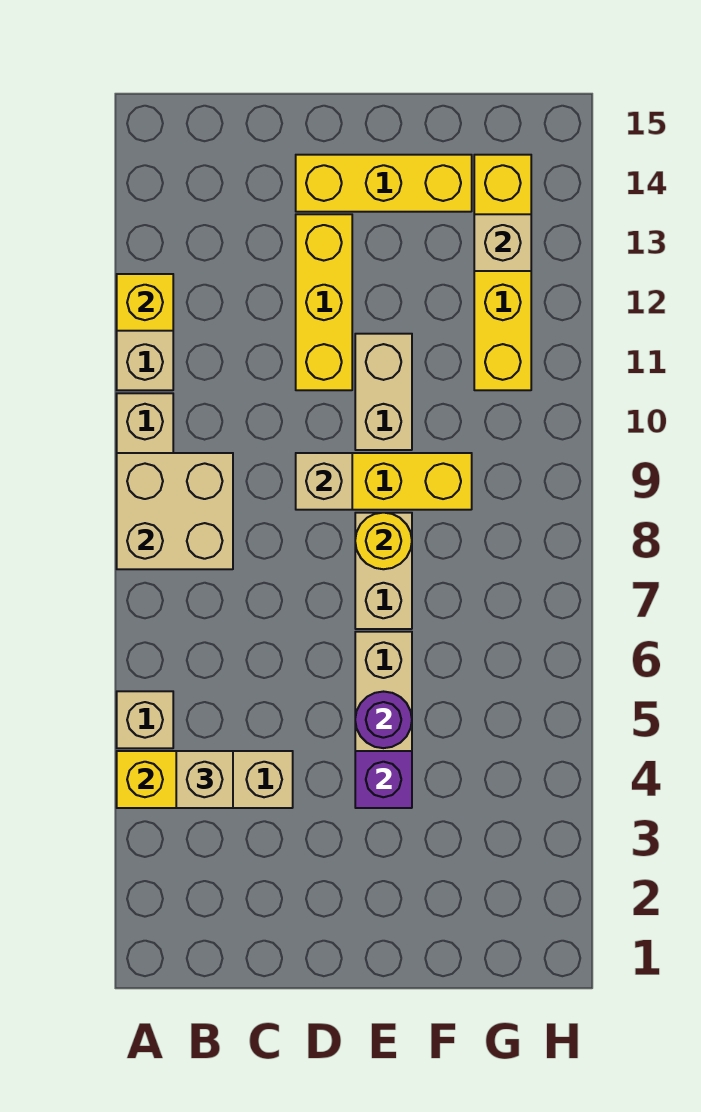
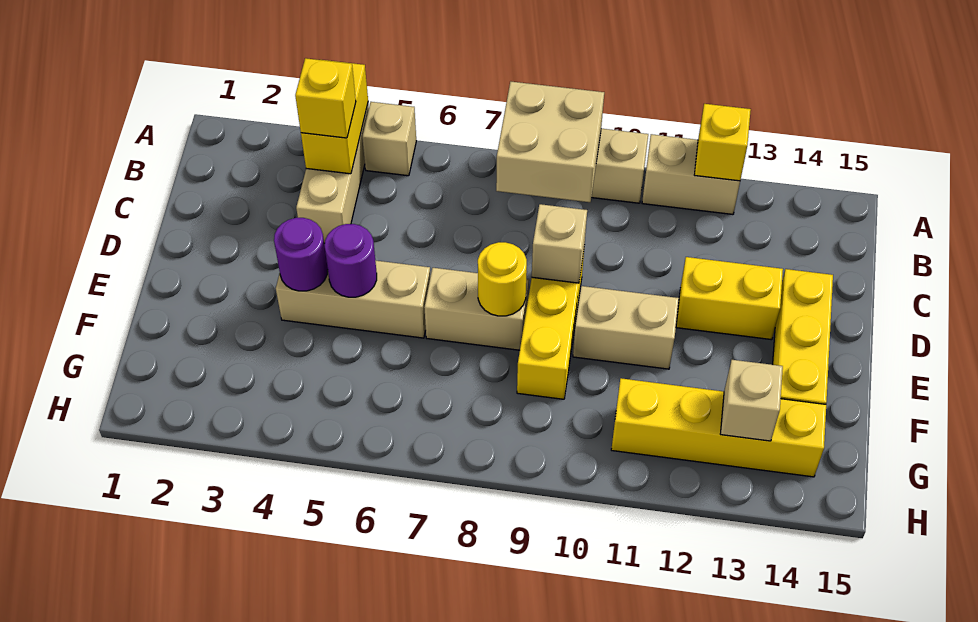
tan 1x1 brick [176,751,233,808] -> yellow 1x1 brick [295,58,356,138]
yellow 1x3 brick [296,214,352,390] -> yellow 1x2 brick [676,257,783,340]
purple 1x1 brick [355,751,412,808] -> purple 1x1 round brick [274,218,328,291]

